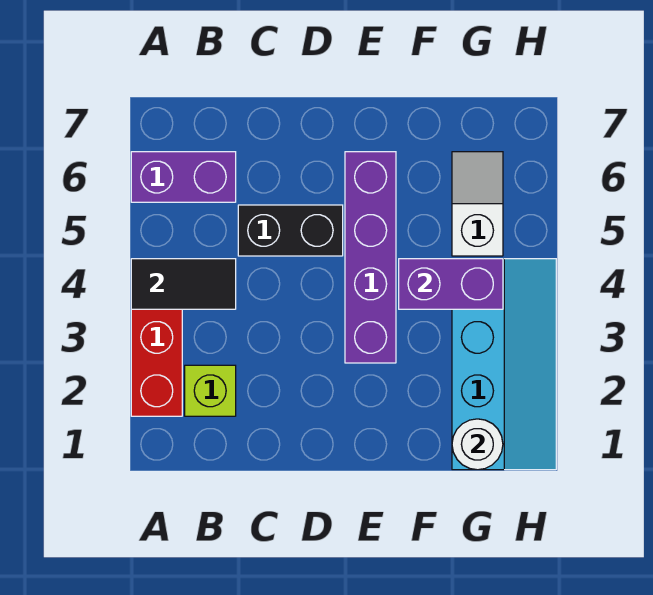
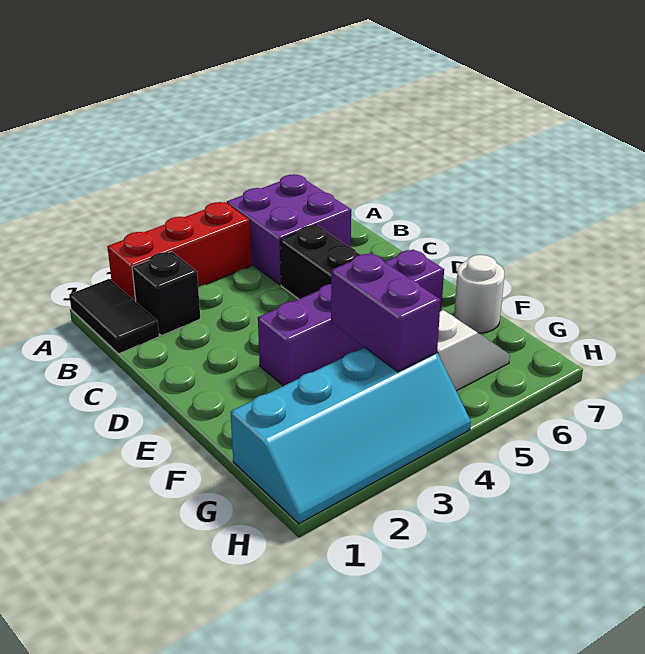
black 1x2 tile [131,259,236,309] -> black 1x2 tile moved to [69,279,159,354]
purple 1x2 brick [131,152,236,202] -> purple 2x2 brick [227,174,351,285]
lime 1x1 brick [185,365,236,416] -> black 1x1 brick [132,251,200,336]
white 1x1 round brick [452,419,503,470] -> white 1x1 round brick moved to [454,255,504,333]

